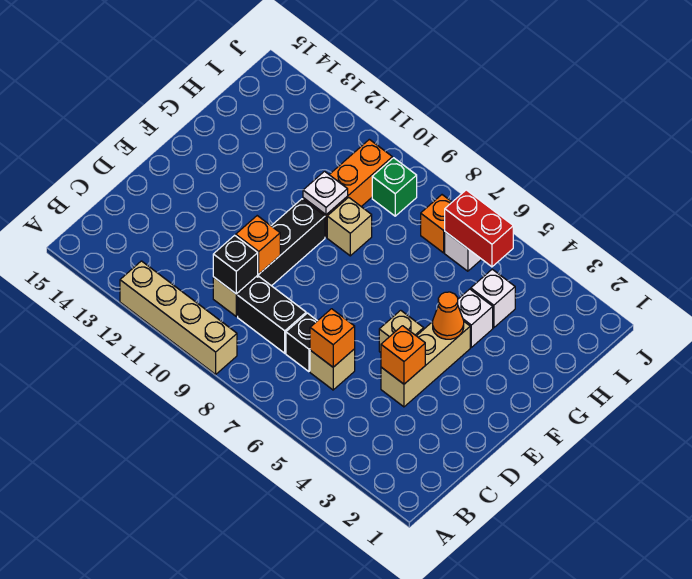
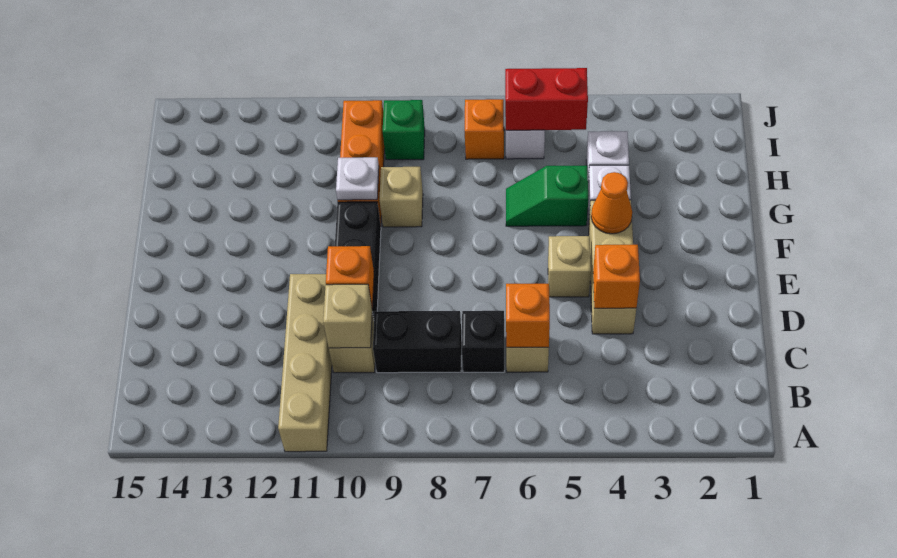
tan 1x4 brick [120,261,237,374] -> tan 1x4 brick turned to [278,274,332,452]
black 1x1 brick [213,235,258,294] -> tan 1x1 brick [323,284,372,348]
none -> green 1x2 slope [506,165,588,226]

